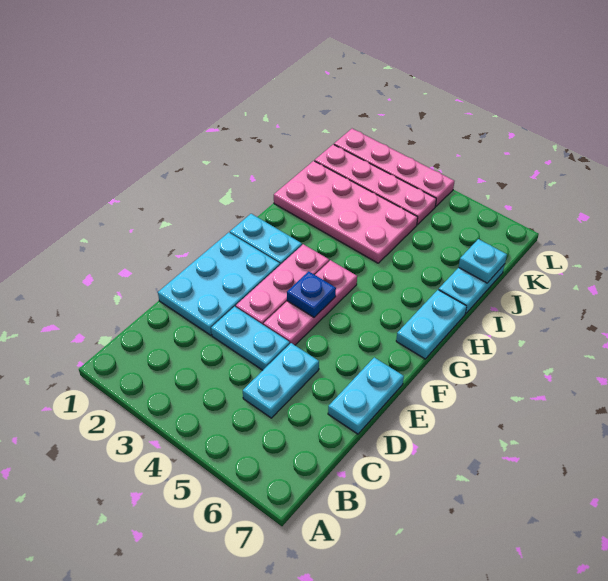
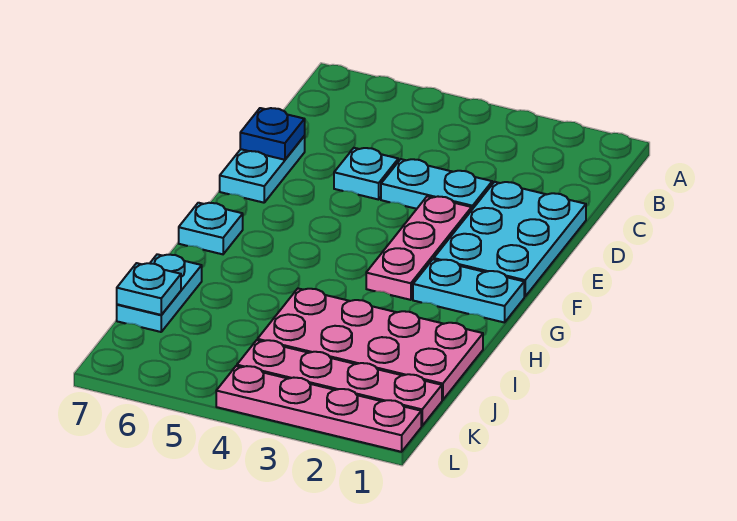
cyan 1x2 plate [243,343,319,418] -> cyan 1x1 plate [334,148,398,200]
pink 1x3 plate [264,260,357,345] -> none
blue 1x1 plate [287,271,336,317] -> blue 1x1 plate moved to [240,108,305,160]
cyan 1x2 plate [396,290,467,359] -> cyan 1x1 plate [179,203,243,254]

